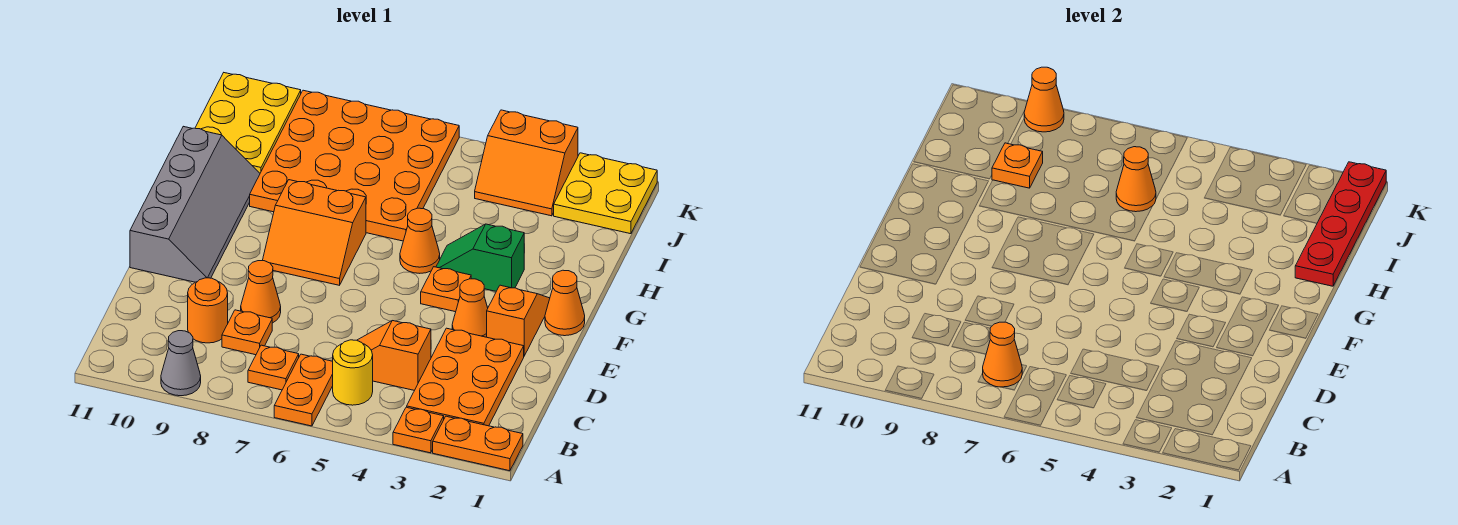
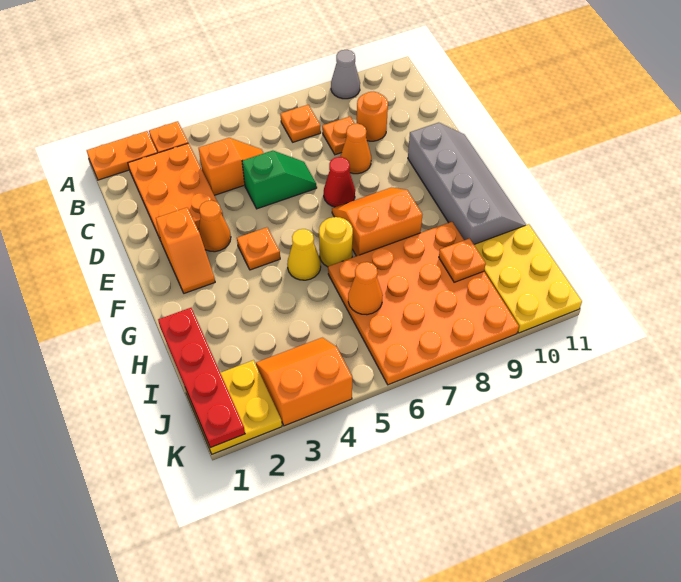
orange 1x2 plate [274,354,333,426] -> none
yellow 1x1 round brick [333,340,373,405] -> yellow 1x1 round brick moved to [319,217,353,267]
orange 1x1 cone [983,322,1022,387] -> none
none -> red 1x1 cone [324,157,355,207]
grey 2x4 slope [130,126,260,282] -> grey 2x4 slope turned to [408,123,526,244]
orange 1x1 cone [545,270,585,336] -> none
green 1x2 slope [436,224,524,291] -> green 1x2 slope moved to [242,151,317,209]
orange 1x1 cone [400,208,440,273] -> yellow 1x1 cone [287,229,321,280]
orange 1x1 cone [1024,67,1064,132] -> none

